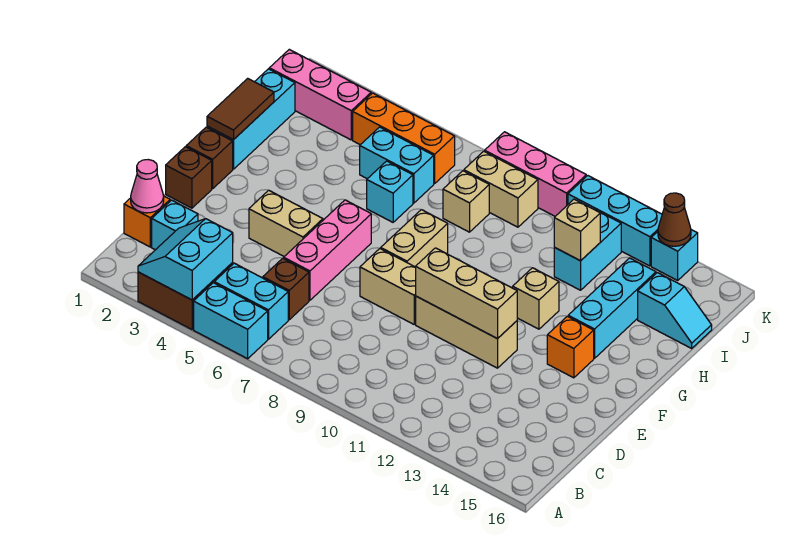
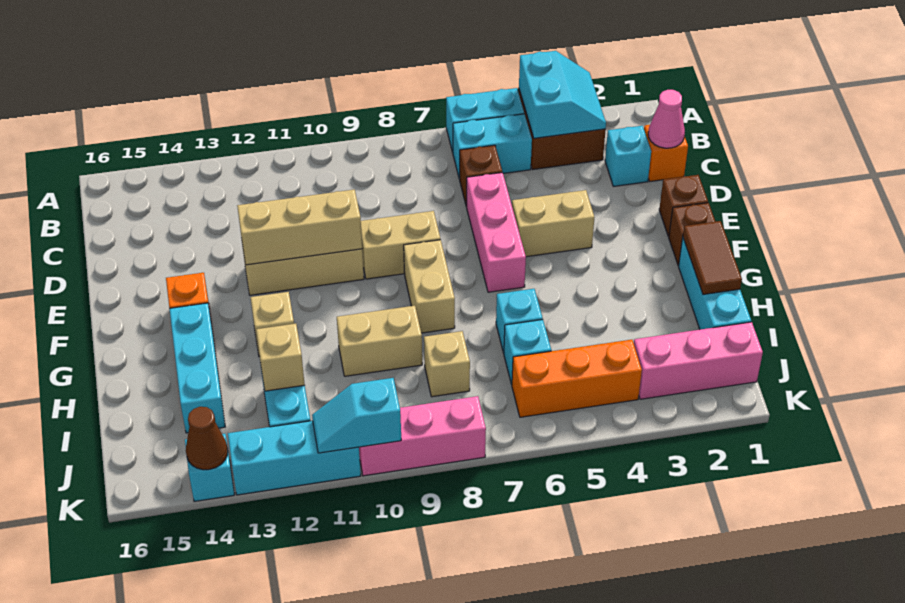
cyan 1x2 brick [360,127,434,203] -> cyan 1x1 brick [504,320,551,385]
cyan 1x2 slope [638,273,712,348] -> cyan 1x2 slope moved to [312,378,401,453]
tan 1x2 brick [464,151,538,227] -> tan 1x2 brick moved to [337,306,422,376]

